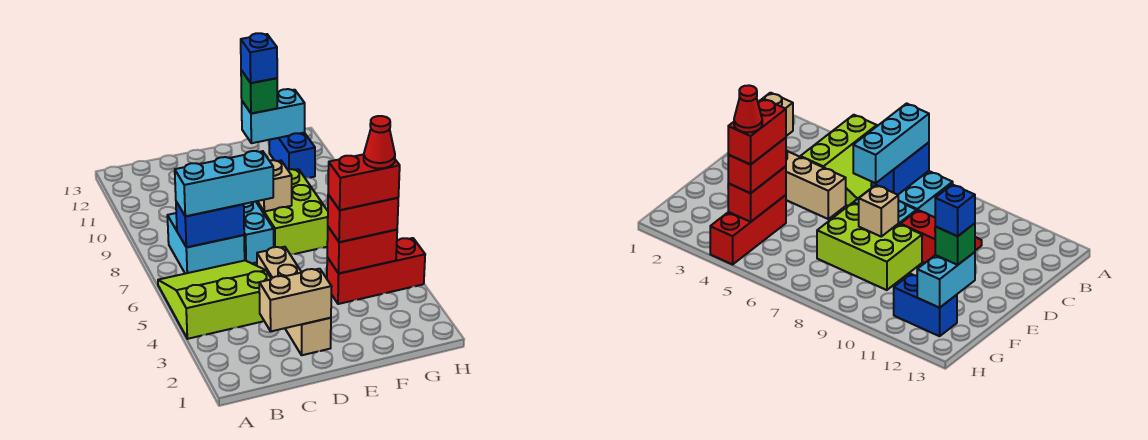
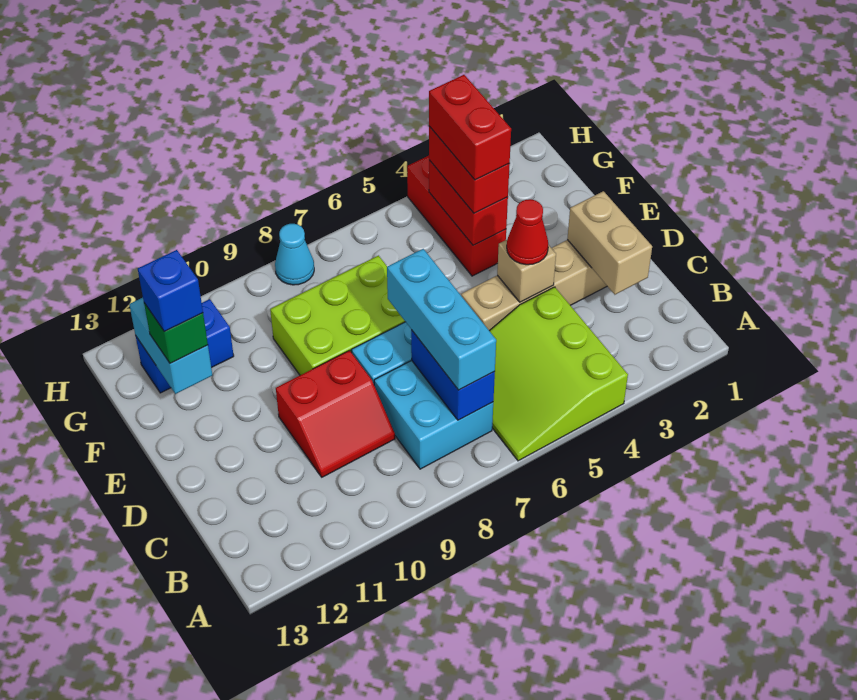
tan 1x1 brick [258,160,292,211] -> tan 1x1 brick moved to [497,240,556,302]
red 1x1 cone [364,116,395,169] -> red 1x1 cone moved to [507,199,548,265]
none -> cyan 1x1 cone [275,224,314,285]

